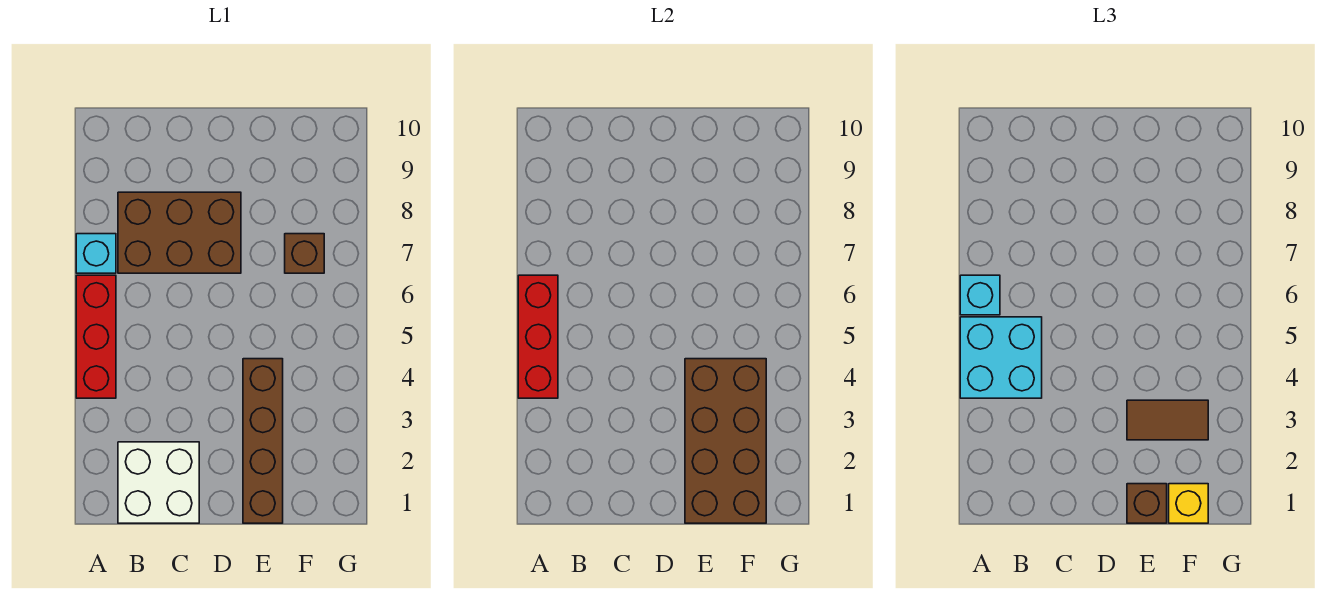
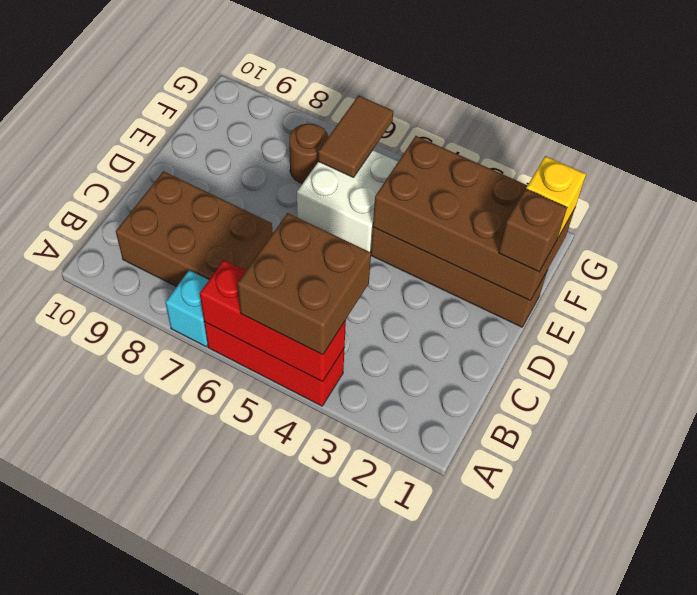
cyan 2x2 brick [960,317,1042,398] -> brown 2x2 brick [237,213,371,355]
cyan 1x1 brick [960,275,1000,315] -> none
white 2x2 brick [118,442,199,523] -> white 2x2 brick moved to [297,150,398,252]
brown 2x3 brick [118,192,241,273] -> brown 2x3 brick turned to [116,171,273,287]
brown 1x2 tile [1127,400,1208,440] -> brown 1x2 tile moved to [318,95,393,177]
brown 1x1 brick [285,234,324,273] -> brown 1x1 round brick [289,124,328,184]

